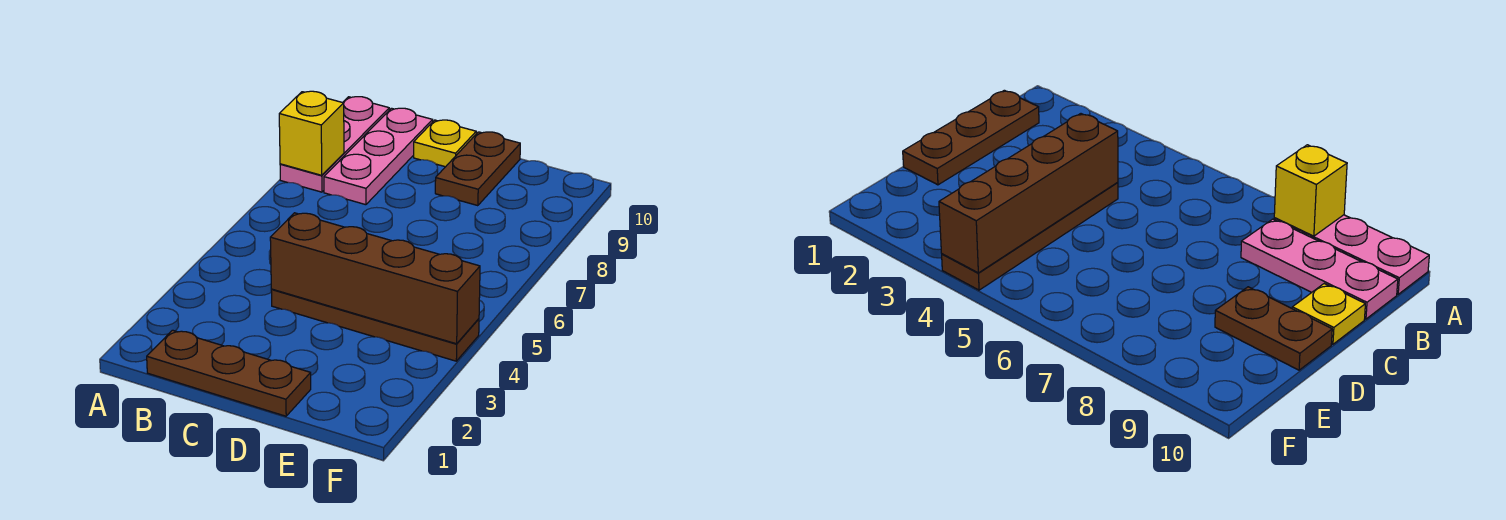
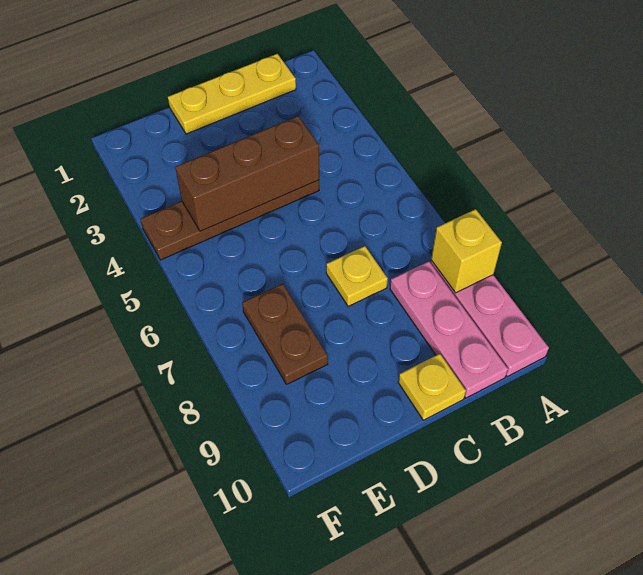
brown 1x3 plate [147,330,311,416] -> yellow 1x3 plate [168,54,296,134]
brown 1x4 brick [270,213,480,344] -> brown 1x3 brick [175,116,319,231]
none -> yellow 1x1 plate [326,246,388,306]
brown 1x2 plate [435,132,520,206] -> brown 1x2 plate moved to [242,284,328,384]

